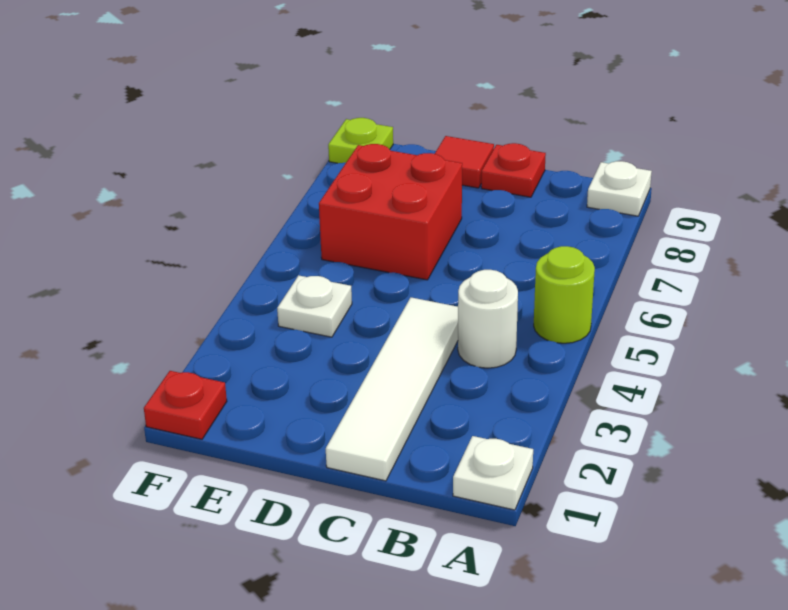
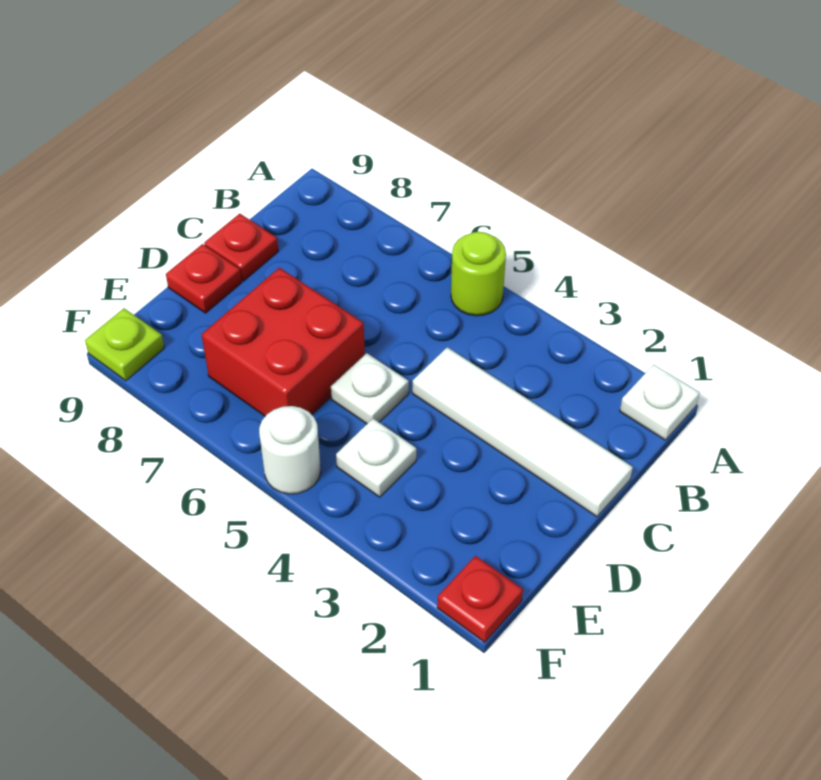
white 1x1 plate [587,161,652,216] -> white 1x1 plate moved to [331,353,409,424]
white 1x1 round brick [458,270,518,368] -> white 1x1 round brick moved to [259,406,321,494]
red 1x1 tile [435,136,494,188] -> red 1x1 plate [166,244,242,313]

